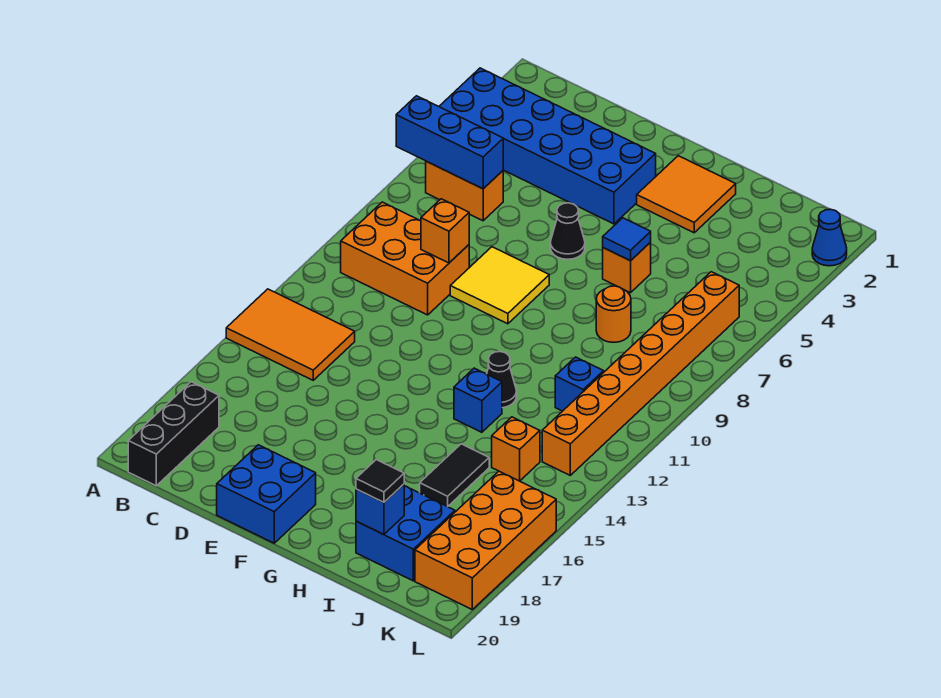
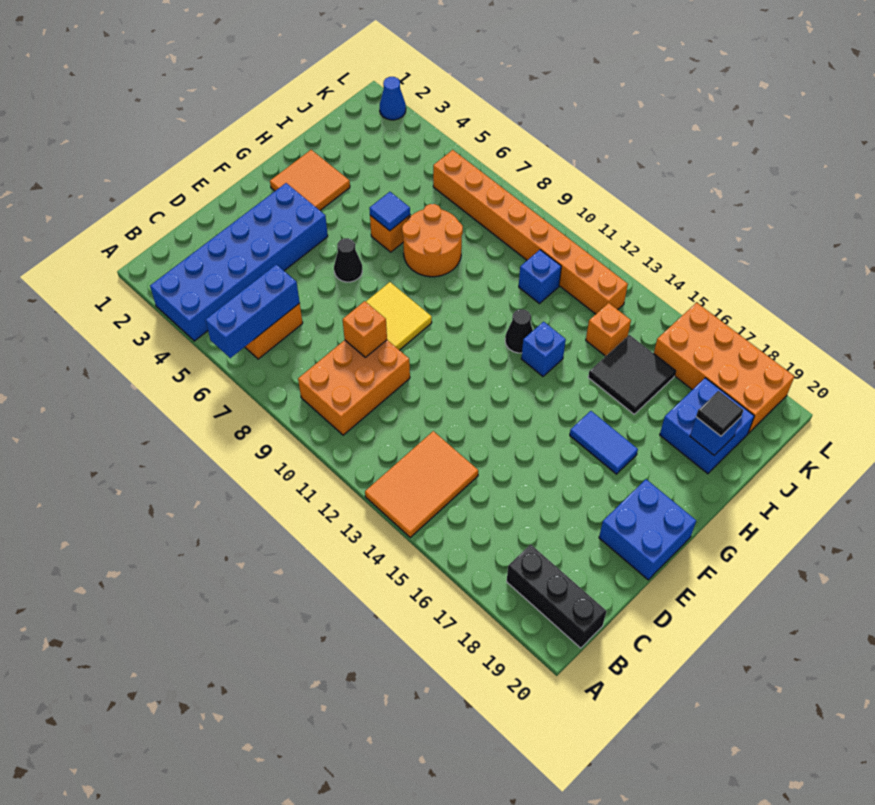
none -> blue 1x2 tile [570,411,638,474]
orange 1x1 round brick [596,286,631,342] -> orange 2x2 round brick [402,204,463,277]
black 1x2 tile [420,444,489,507] -> black 2x2 tile [588,335,676,414]

